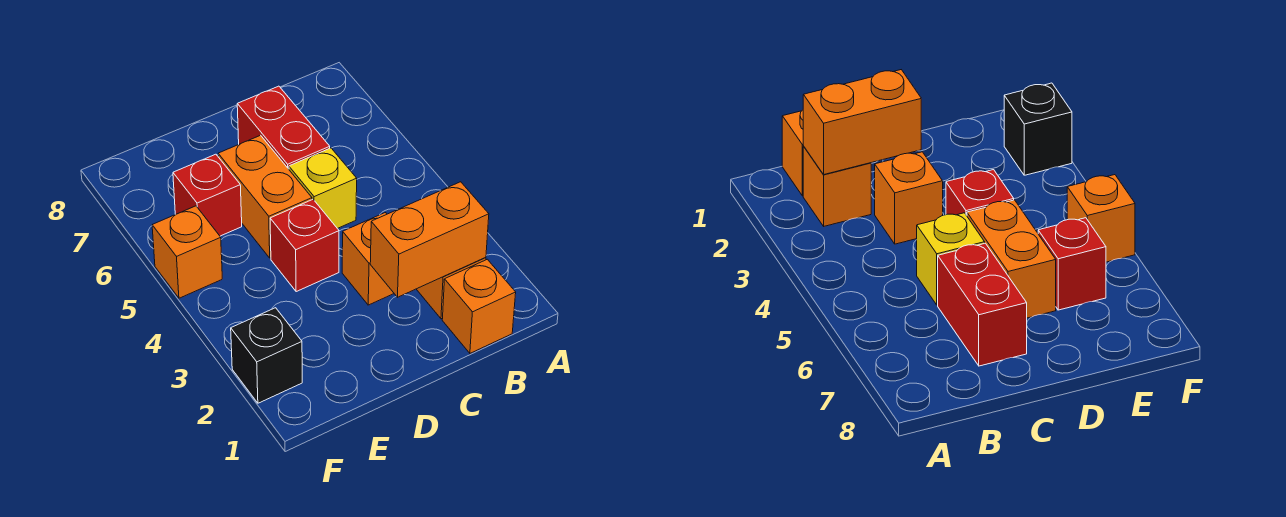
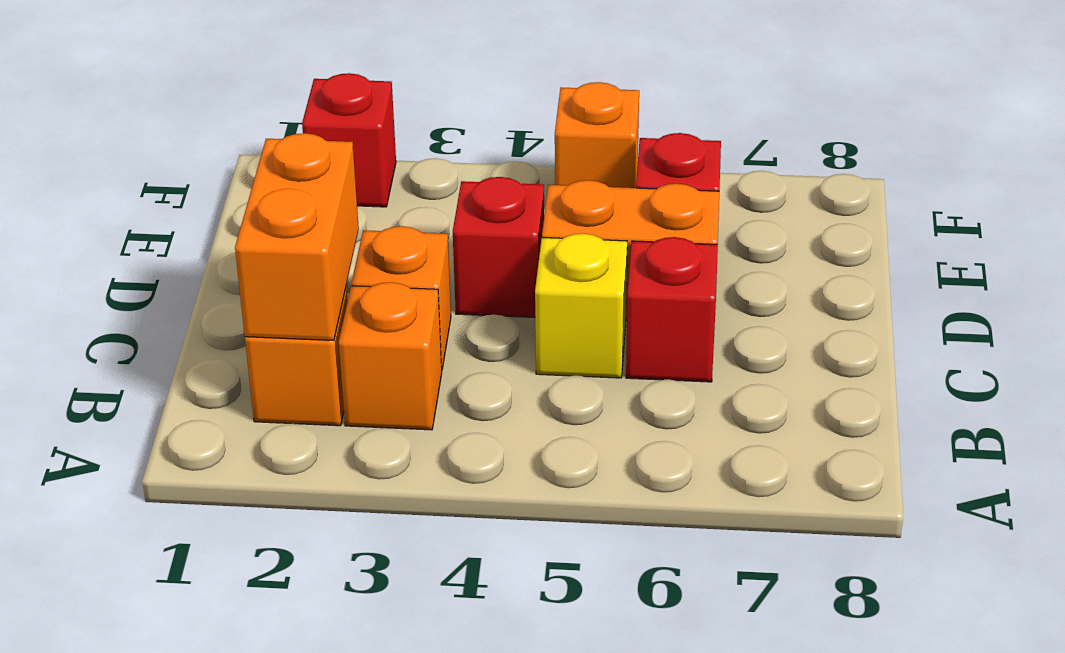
orange 1x1 brick [442,259,516,353] -> orange 1x1 brick moved to [339,282,442,430]
red 1x2 brick [237,86,330,169] -> red 1x1 brick [626,237,718,382]
black 1x1 brick [231,308,302,403] -> red 1x1 brick [302,73,396,207]

